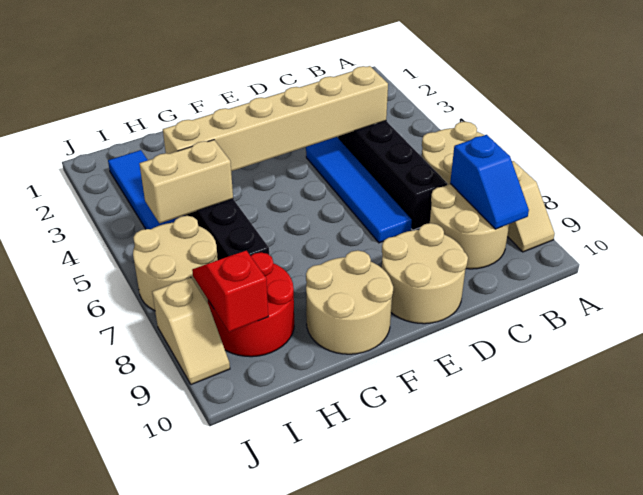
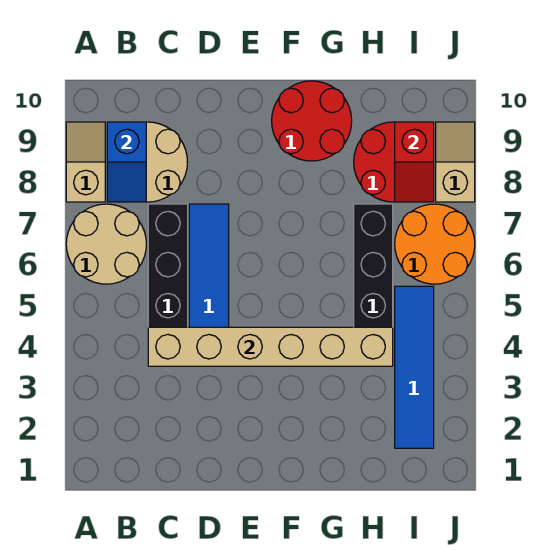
blue 1x2 slope [450,135,529,229] -> blue 1x2 slope turned to [107,122,146,202]
tan 2x2 round brick [382,223,468,324] -> none
tan 2x2 round brick [306,250,393,354] -> red 2x2 round brick [272,81,352,161]
tan 1x2 brick [139,140,233,223] -> none
tan 2x2 round brick [133,216,218,311] -> orange 2x2 round brick [395,204,475,284]

